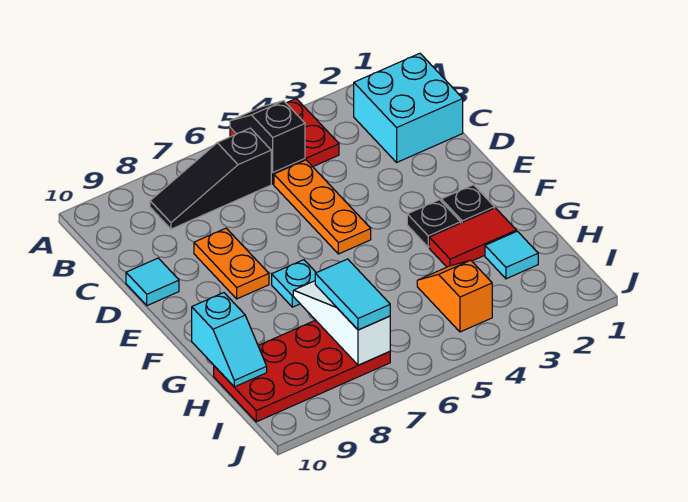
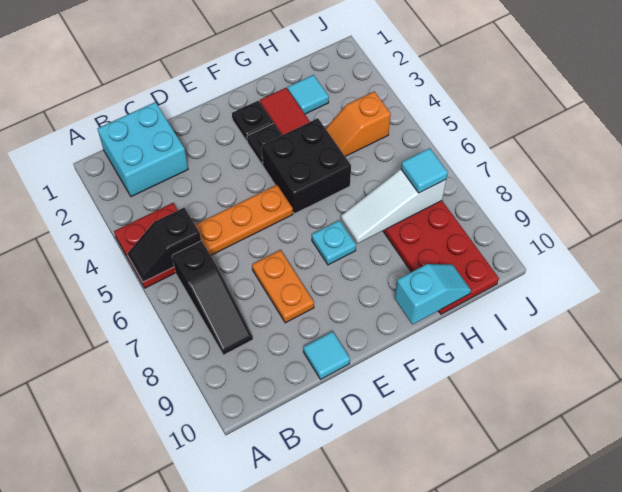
orange 1x2 plate [194,228,269,299] -> orange 1x2 plate turned to [252,250,314,323]
none -> black 2x2 brick [262,118,351,214]
cyan 1x2 tile [315,259,390,330] -> cyan 1x1 tile [401,148,448,193]

